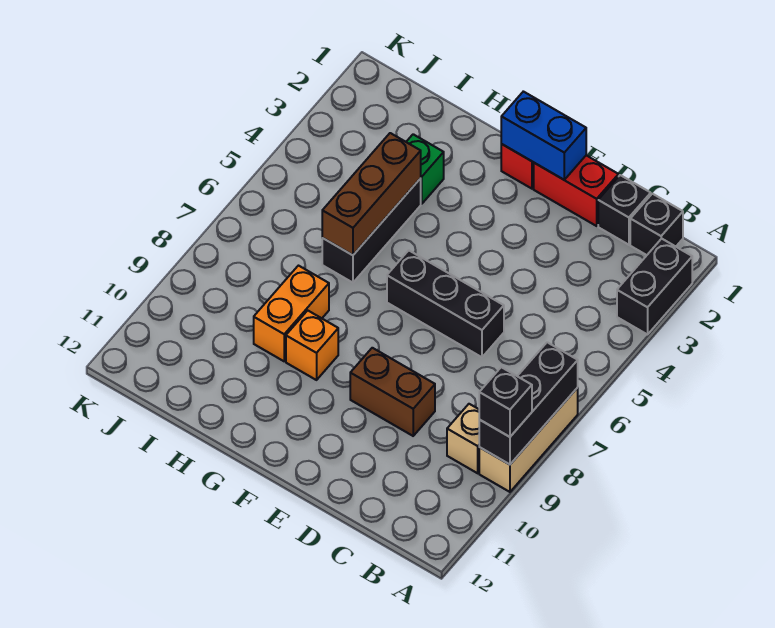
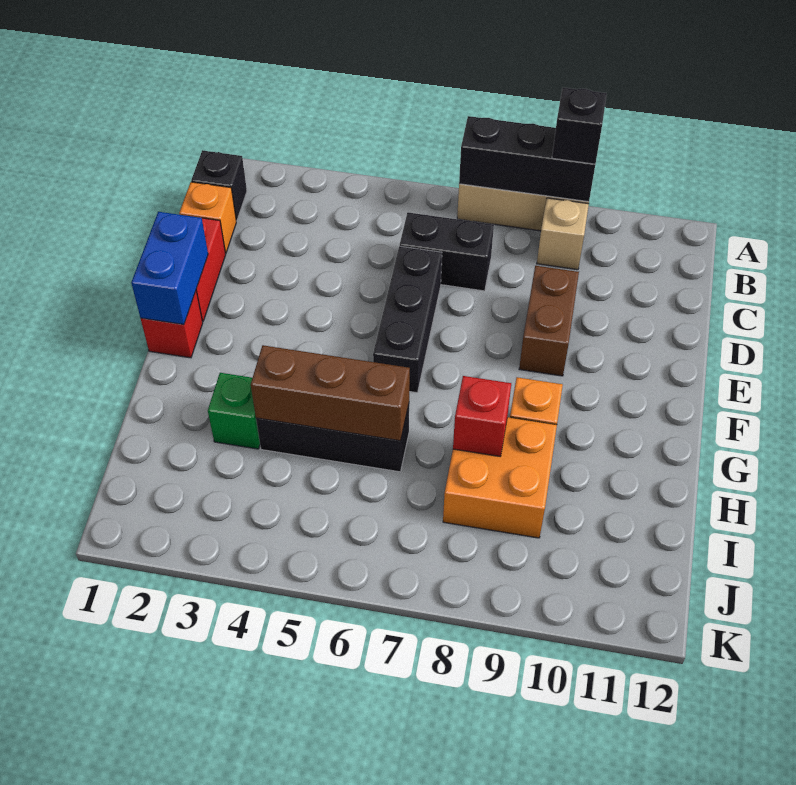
black 1x2 brick [617,239,692,335] -> black 1x2 brick moved to [400,212,494,291]
black 1x1 brick [598,175,651,245] -> orange 1x1 brick [179,182,236,253]
orange 1x2 brick [254,266,329,361] -> orange 2x2 brick [443,417,557,538]
none -> red 1x1 brick [453,376,511,456]

